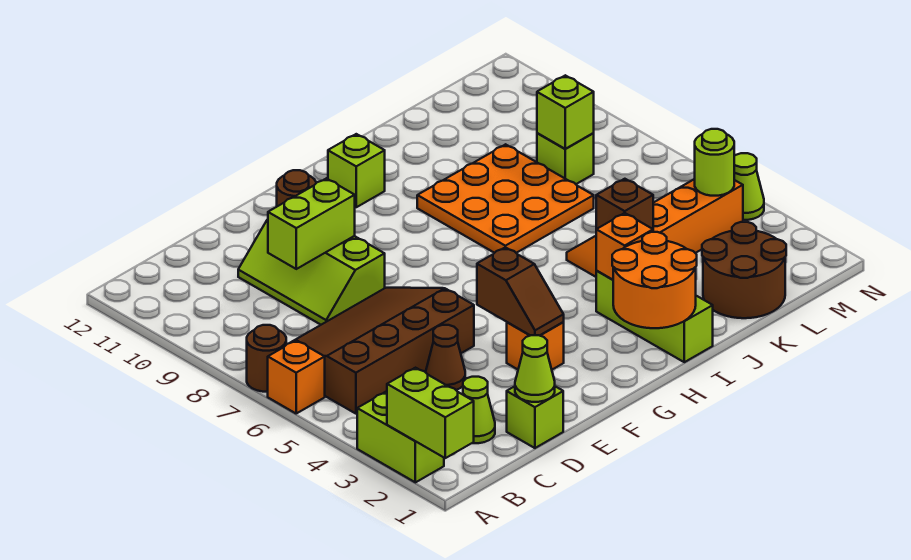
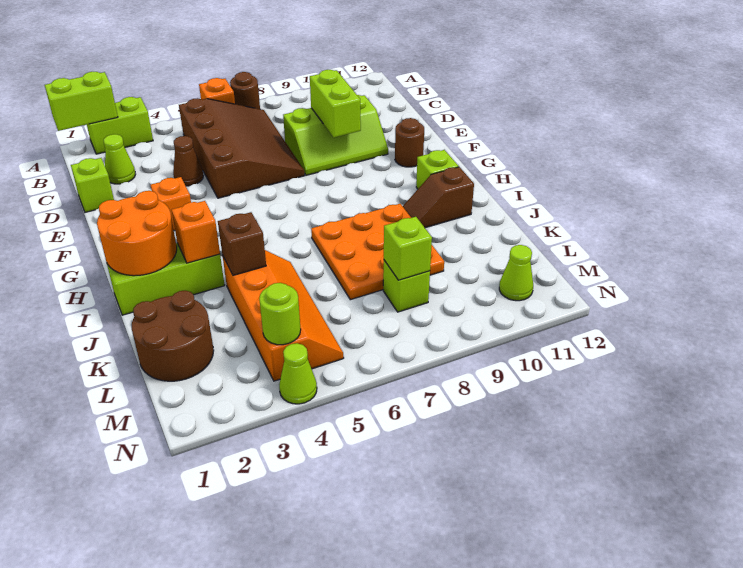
lime 1x1 cone [515,335,555,402] -> lime 1x1 cone moved to [499,245,533,301]
lime 2x3 slope [238,219,385,325] -> lime 2x3 slope turned to [283,95,388,175]
brown 1x2 slope [477,247,564,336] -> brown 1x2 slope moved to [403,167,474,228]

